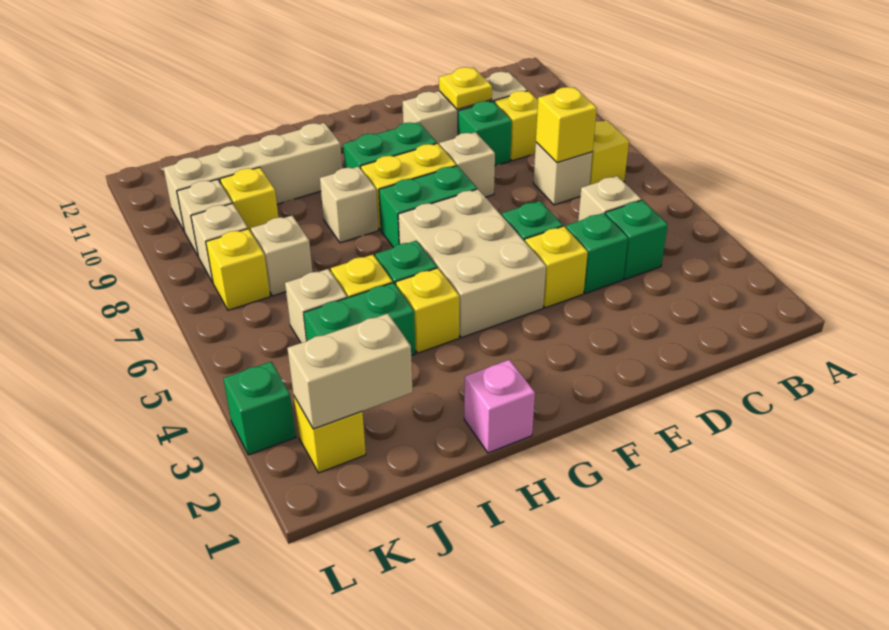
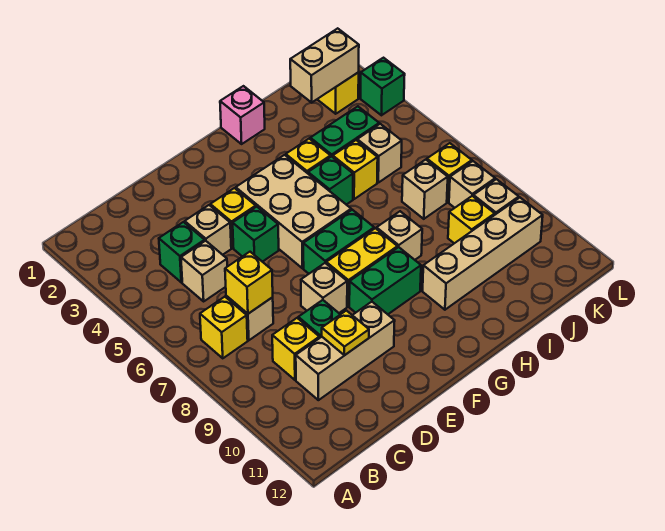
green 1x1 brick [566,213,628,293] -> tan 1x1 brick [185,205,231,255]

